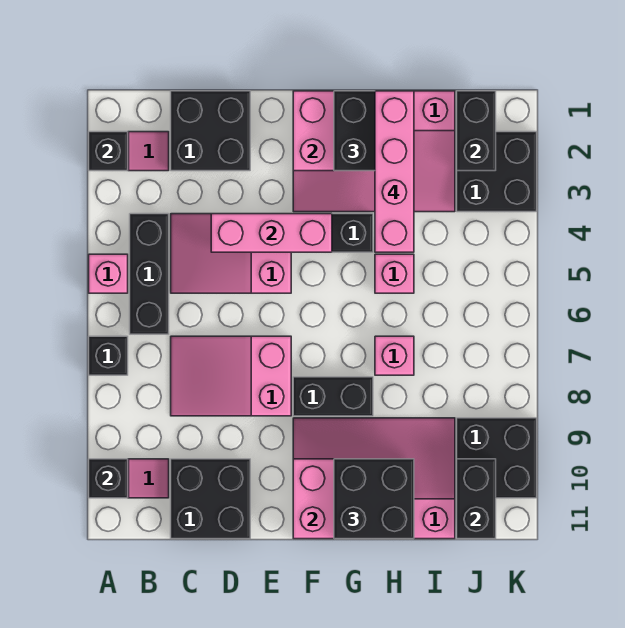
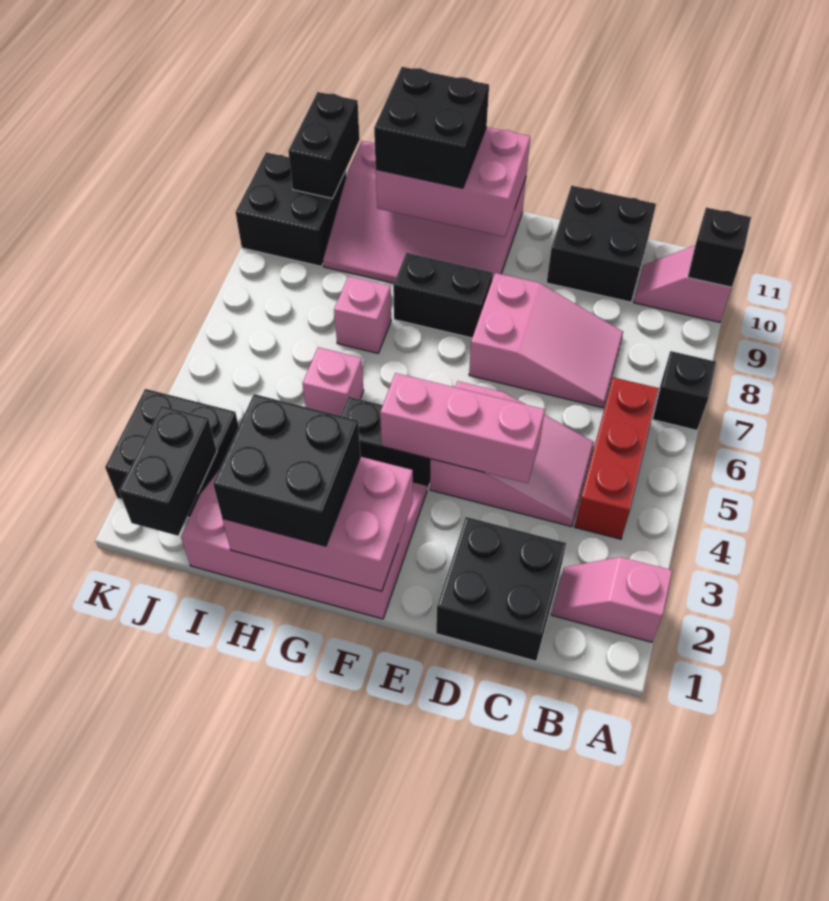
black 1x1 brick [89,132,128,171] -> none
pink 1x1 brick [89,254,128,293] -> none
black 1x3 brick [130,214,169,334] -> red 1x3 brick [575,377,659,539]
pink 1x4 brick [375,91,414,252] -> none

